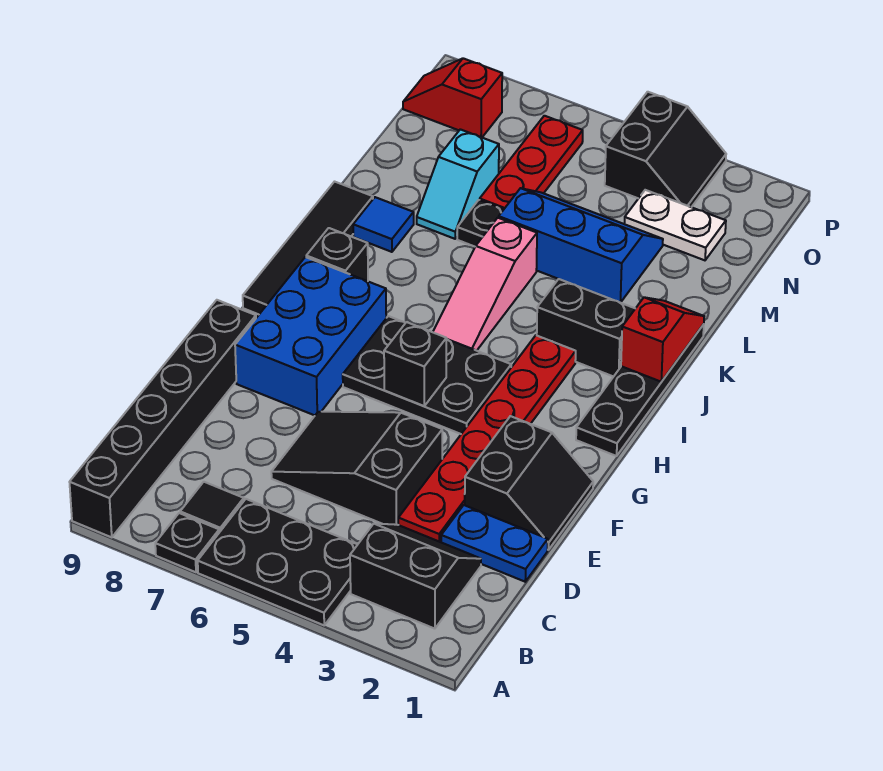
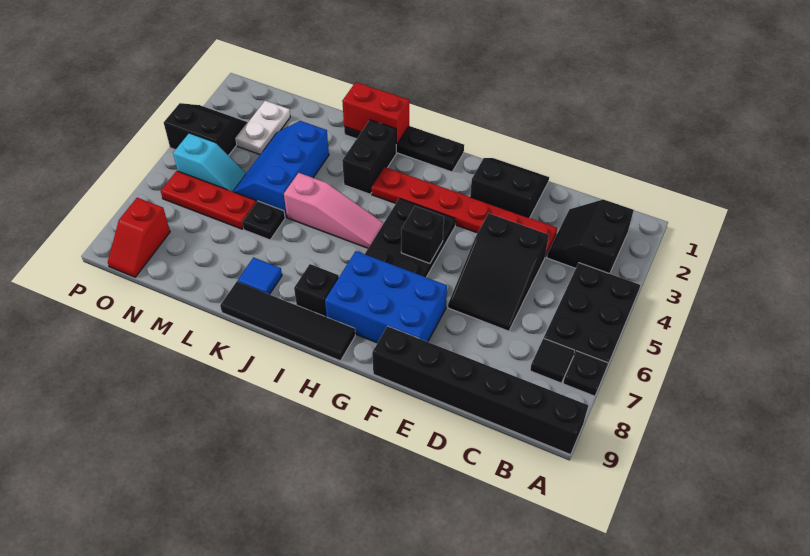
blue 1x2 plate [441,505,548,582] -> none
red 1x2 slope [621,297,704,382] -> red 1x2 brick [342,82,409,145]
cyan 1x2 slope [417,129,499,239] -> cyan 1x2 slope moved to [173,133,246,192]

